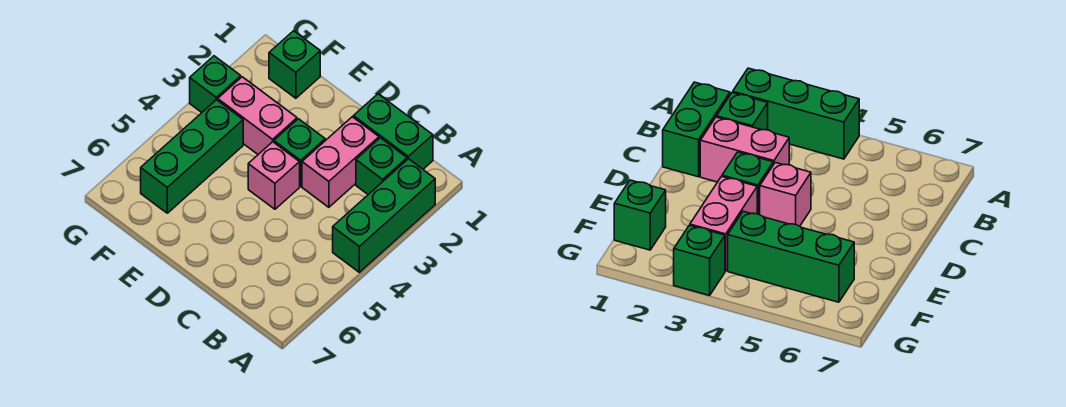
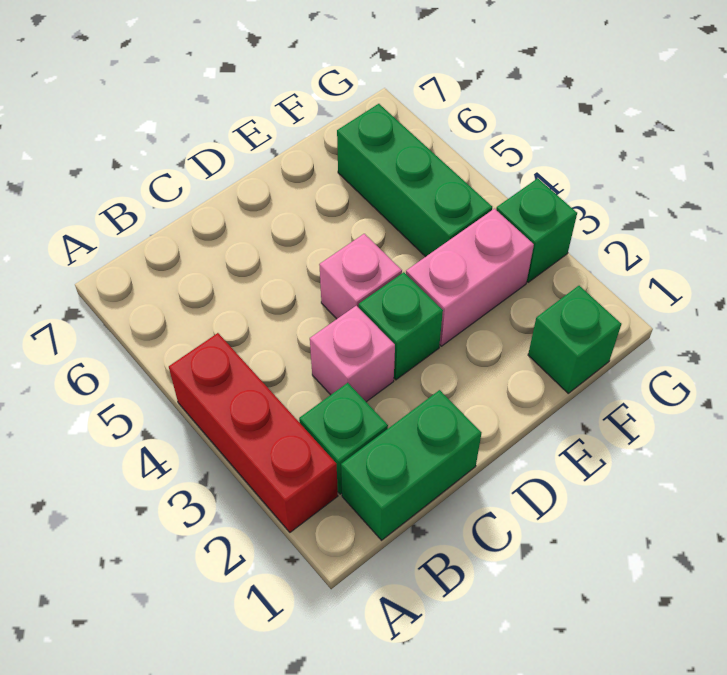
green 1x3 brick [333,159,435,272] -> red 1x3 brick [169,333,338,532]
pink 1x2 brick [302,117,379,207] -> pink 1x1 brick [310,305,395,402]

